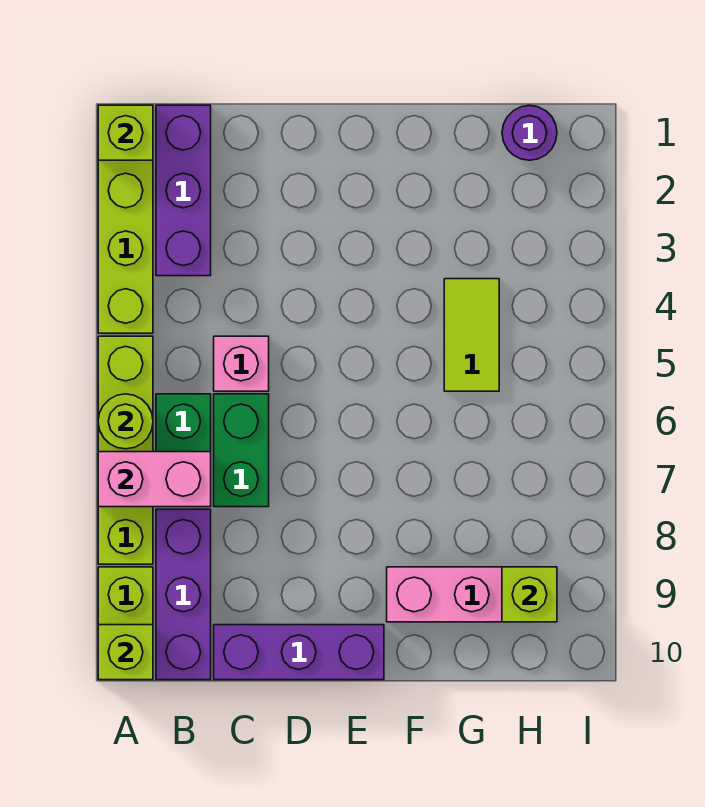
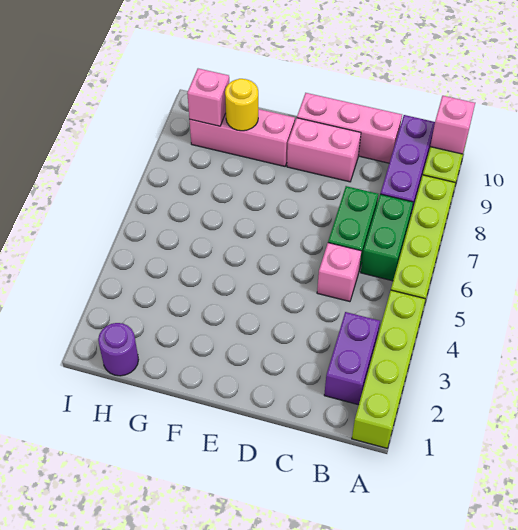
lime 1x1 brick [98,105,153,160] -> none
lime 1x1 round brick [98,394,153,449] -> none
pink 1x2 brick [98,452,211,507] -> pink 1x2 brick moved to [287,118,361,182]
lime 1x1 brick [98,625,153,680] -> pink 1x1 brick [430,96,475,154]
purple 1x3 brick [156,105,211,276] -> purple 1x2 brick [324,312,380,405]
purple 1x3 brick [214,625,384,680] -> pink 1x3 brick [297,93,402,163]
lime 1x2 tile [444,279,499,391] -> none
none -> yellow 1x1 round brick [225,79,258,131]
lime 1x1 brick [502,567,557,622] -> pink 1x1 brick [187,69,229,126]

